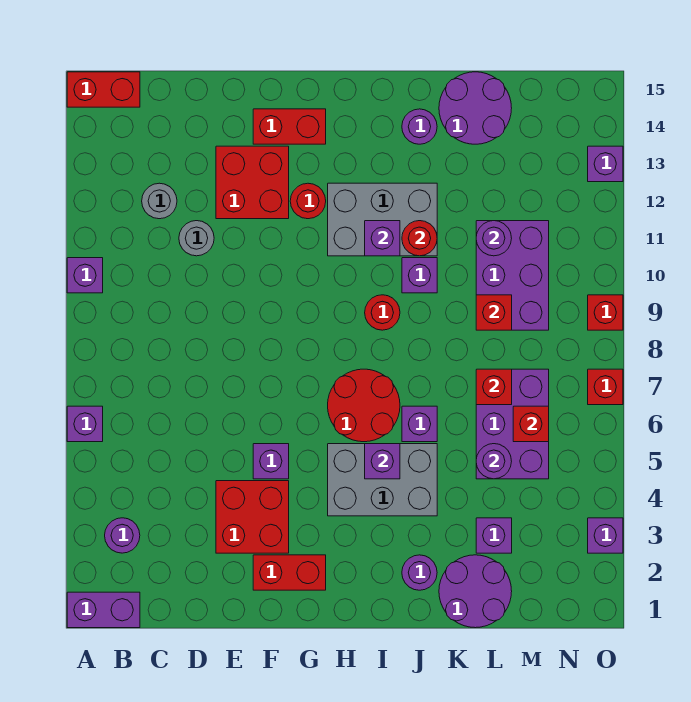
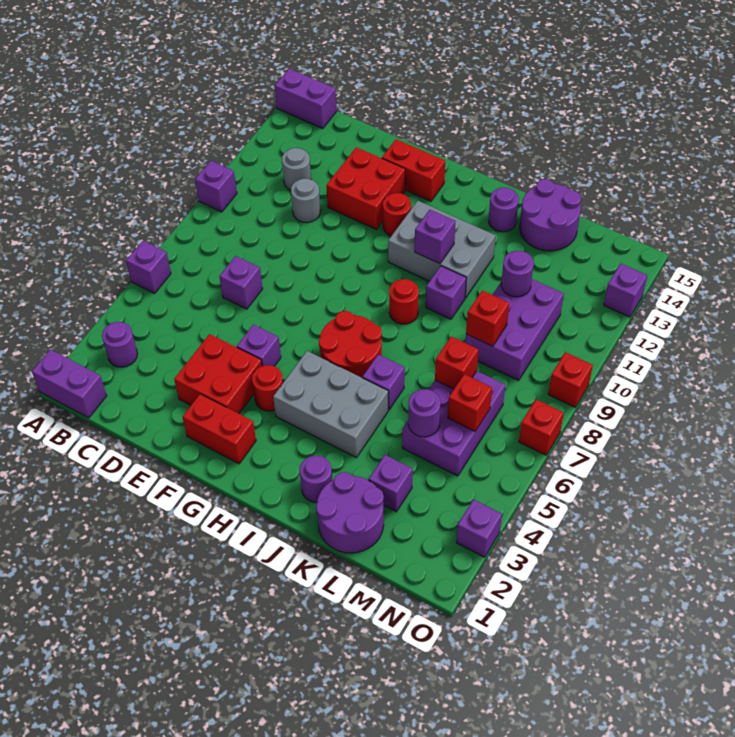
red 1x2 brick [67,72,140,107] -> purple 1x2 brick [275,69,337,128]
purple 1x1 brick [365,444,400,479] -> purple 1x1 brick moved to [219,256,263,309]
red 1x1 round brick [402,221,437,256] -> red 1x1 round brick moved to [252,365,283,411]

